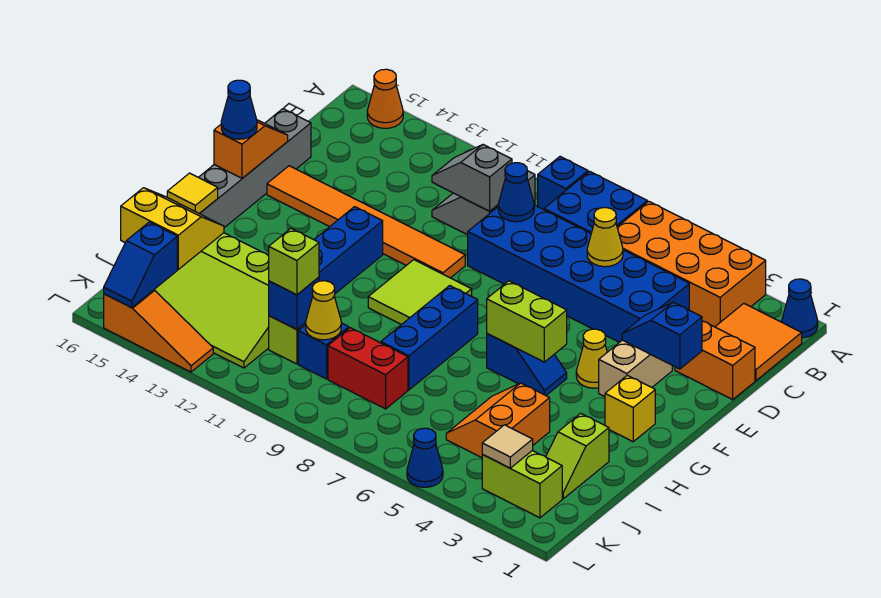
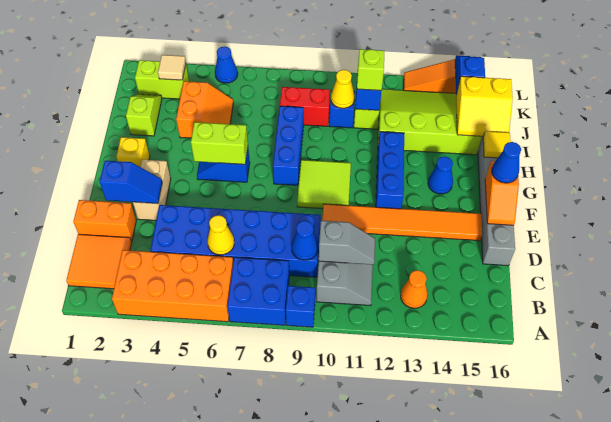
blue 1x1 cone [782,279,818,338] -> blue 1x1 cone moved to [428,156,453,194]
orange 1x1 cone [367,69,403,128] -> orange 1x1 cone moved to [401,270,428,308]
yellow 1x1 cone [576,329,607,388] -> none

